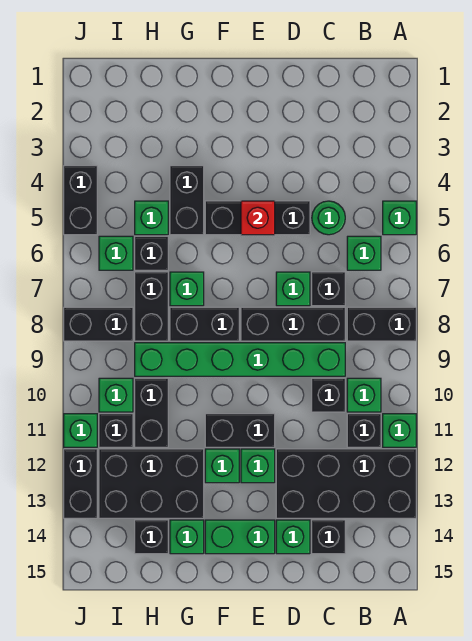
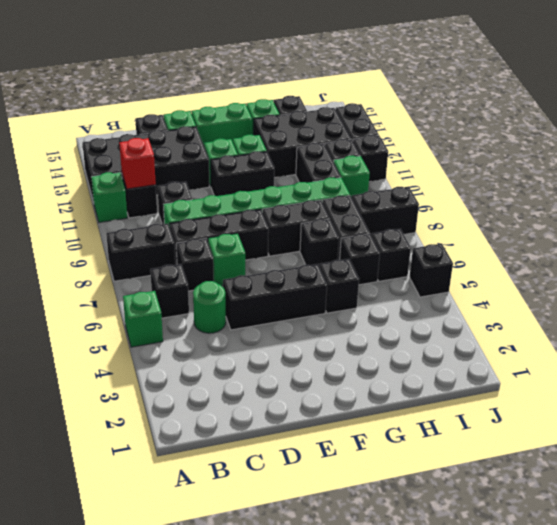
green 1x1 brick [347,236,381,270] -> black 1x1 brick [150,264,189,318]
green 1x1 brick [347,378,381,412] -> none
red 1x1 brick [241,201,275,235] -> red 1x1 brick moved to [119,138,156,189]
black 1x2 brick [170,166,204,235] -> black 1x1 brick [319,259,359,313]
green 1x1 brick [170,272,204,306] -> black 1x1 brick [300,219,339,265]
green 1x1 brick [135,201,168,235] -> none
green 1x1 brick [99,236,133,270] -> black 1x1 brick [371,229,411,281]
black 1x2 brick [64,166,97,235] -> black 1x1 brick [410,244,453,297]
green 1x1 brick [64,414,97,447] -> black 1x1 brick [353,135,388,182]

